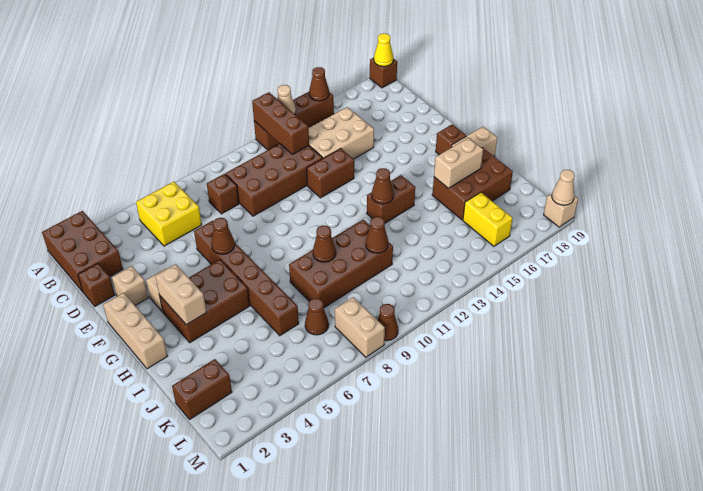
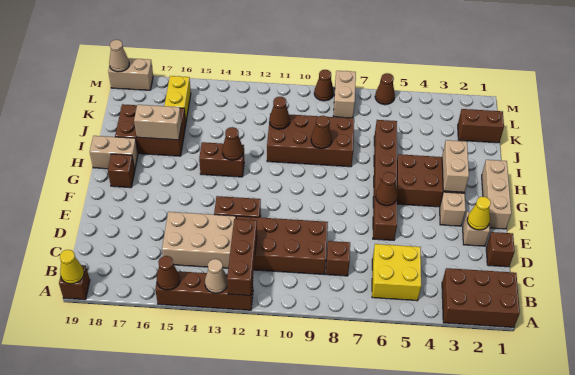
brown 2x3 brick [42,211,123,292] -> brown 2x3 brick turned to [442,268,520,327]
none -> yellow 1x1 cone [467,197,491,230]
brown 1x1 cone [305,298,329,335] -> brown 1x1 cone moved to [375,73,395,105]
tan 1x1 brick [544,194,578,227] -> tan 1x2 brick [108,58,153,90]

